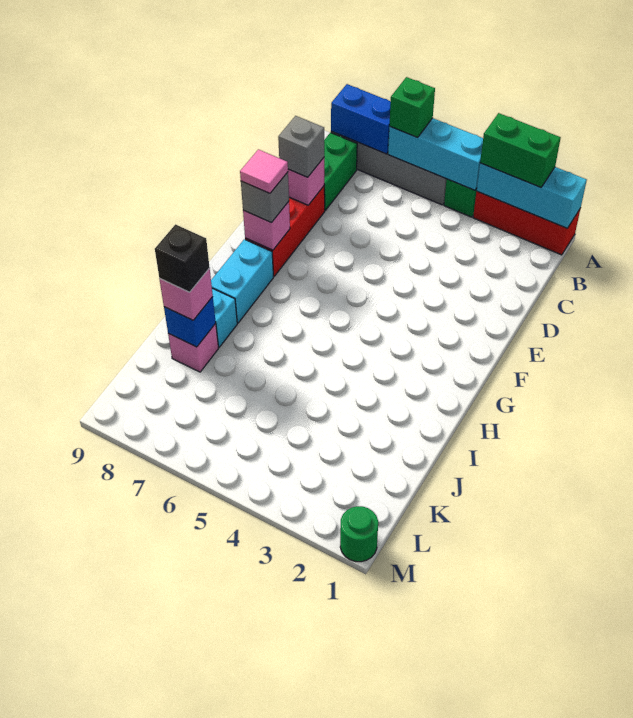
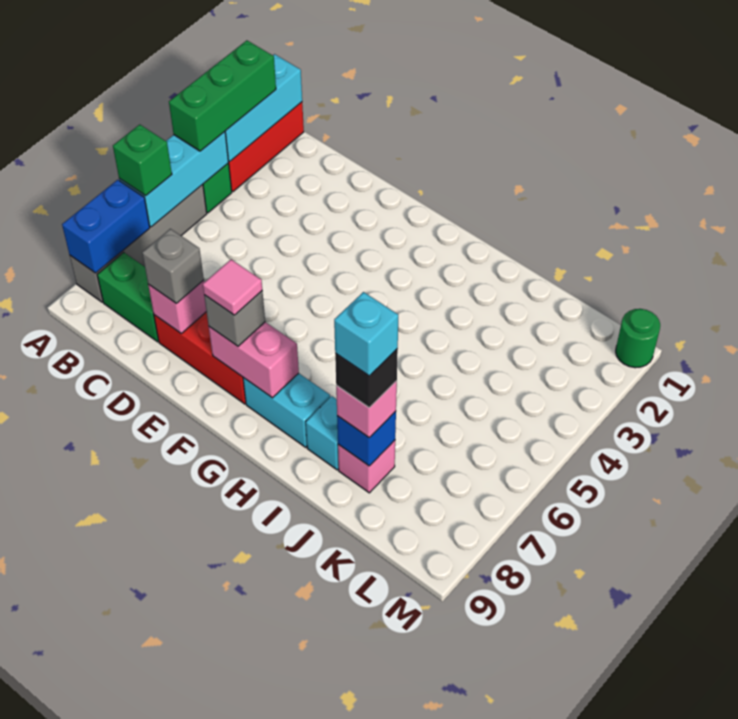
green 1x2 brick [480,113,561,187] -> green 1x3 brick [169,40,276,151]
pink 1x1 brick [243,202,290,250] -> pink 1x2 brick [209,322,299,398]
none -> cyan 1x1 brick [334,292,398,376]

